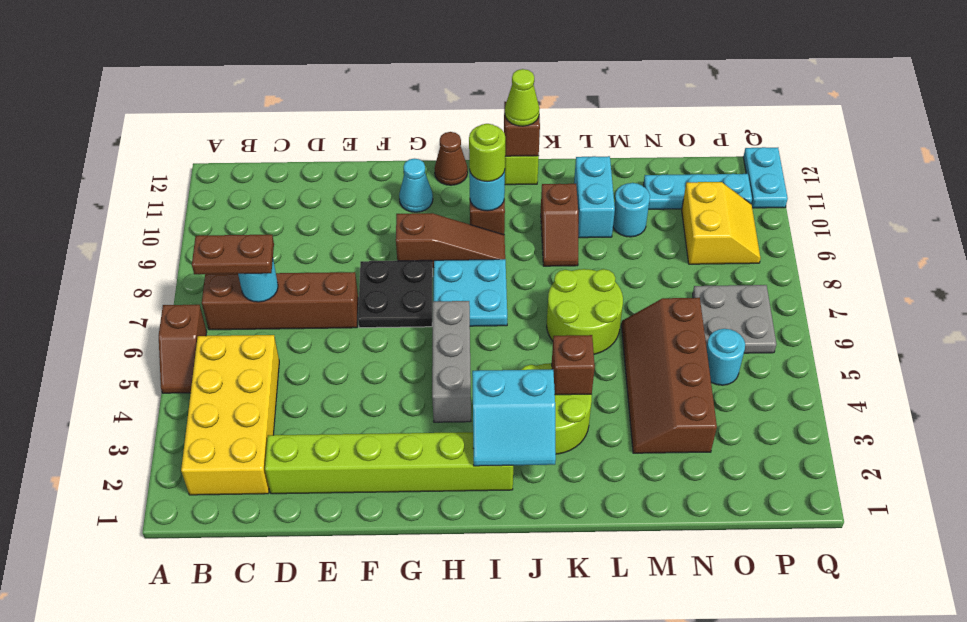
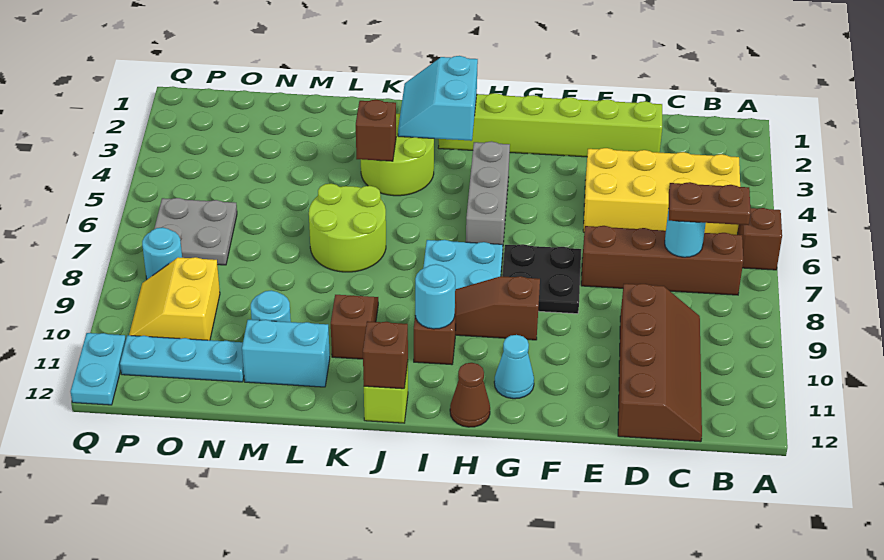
yellow 2x4 brick [181,335,279,495] -> yellow 2x4 brick turned to [583,148,740,235]
cyan 2x2 slope [472,369,556,466] -> cyan 2x2 slope turned to [398,56,478,141]
lime 1x1 round brick [469,124,505,182] -> none
lime 1x1 cone [505,69,540,126] -> none
cyan 1x2 brick [574,156,615,238] -> cyan 1x2 brick turned to [242,320,330,387]
brown 2x4 slope [622,298,717,453] -> brown 2x4 slope moved to [618,284,702,442]
cyan 1x1 round brick [706,329,745,385] -> cyan 1x1 round brick moved to [142,227,182,279]

